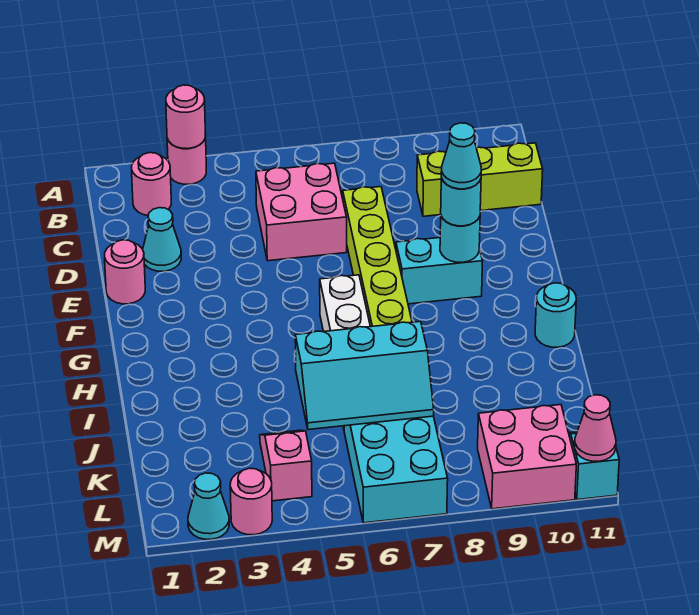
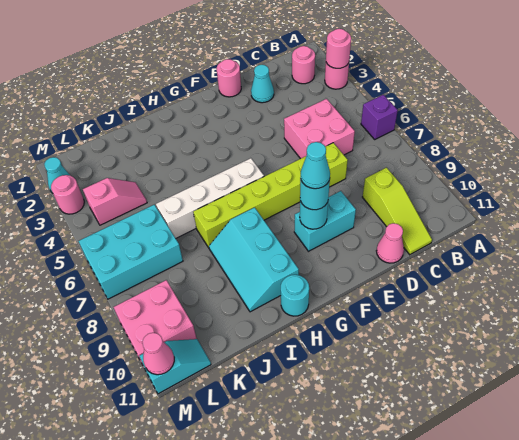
none -> purple 1x1 brick [361,95,398,139]
lime 1x3 brick [417,143,543,216] -> lime 1x3 slope [363,168,432,255]
none -> pink 1x1 cone [376,223,404,263]
cyan 1x2 brick [396,238,483,304] -> cyan 1x2 brick turned to [294,191,356,251]
cyan 2x3 slope [295,321,434,430] -> cyan 2x3 slope moved to [209,208,299,312]

